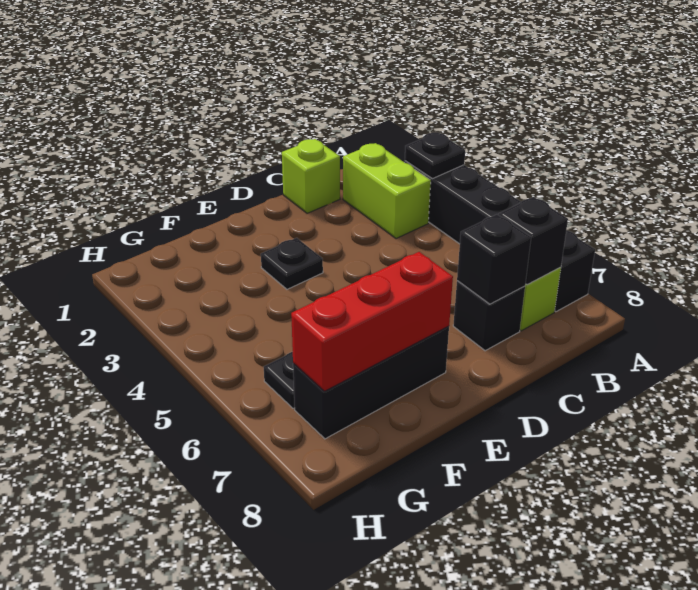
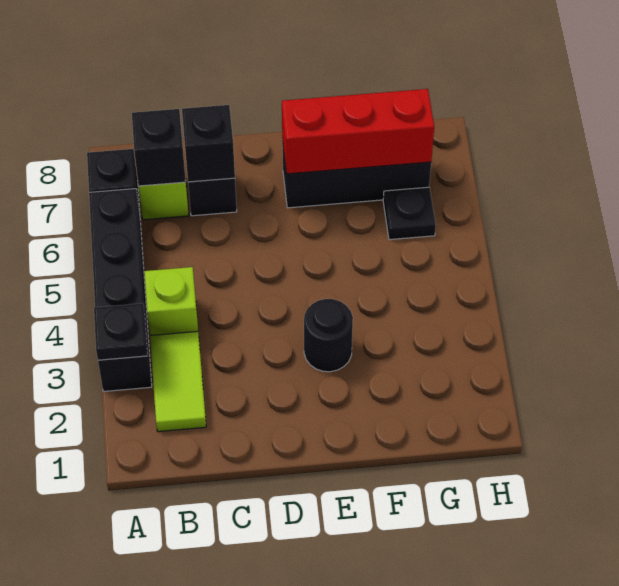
lime 1x2 brick [343,143,431,239] -> lime 1x2 tile [150,331,206,432]
lime 1x1 brick [282,139,340,213] -> lime 1x1 brick moved to [144,267,198,335]
black 1x1 plate [261,238,323,289] -> black 1x1 round brick [304,299,353,372]

